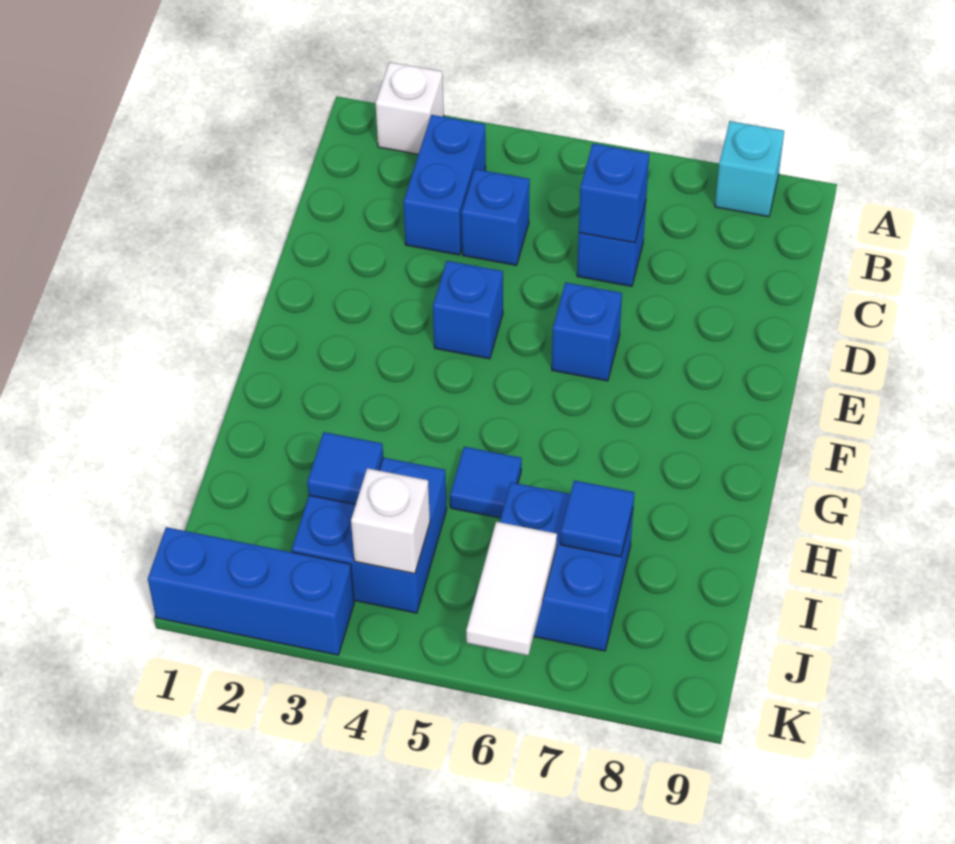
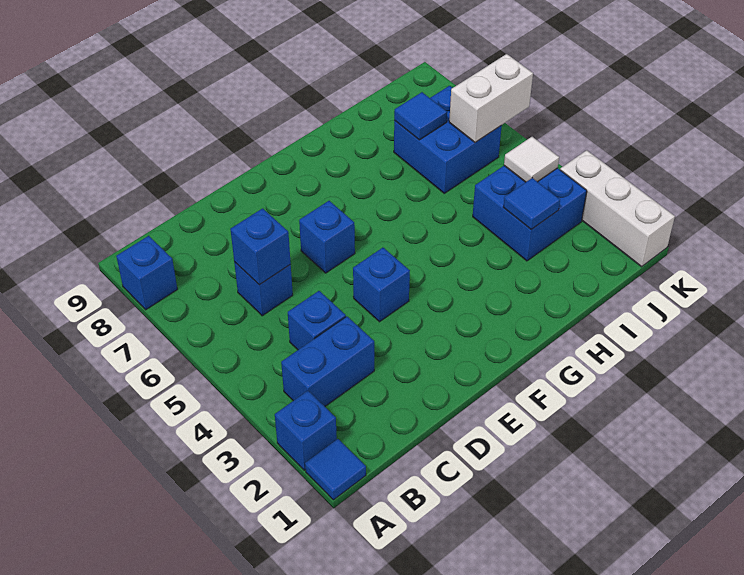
white 1x1 brick [376,62,444,154] -> blue 1x1 brick [275,391,337,470]
cyan 1x1 brick [715,121,784,217] -> blue 1x1 brick [116,236,177,310]
blue 1x1 tile [450,447,522,518] -> blue 1x1 tile moved to [305,439,366,500]
white 1x1 brick [351,468,430,574] -> white 1x1 tile [504,137,559,182]
white 1x2 tile [466,522,557,655] -> white 1x2 brick [449,54,533,142]
blue 1x3 brick [148,527,354,655] -> white 1x3 brick [560,150,675,267]

